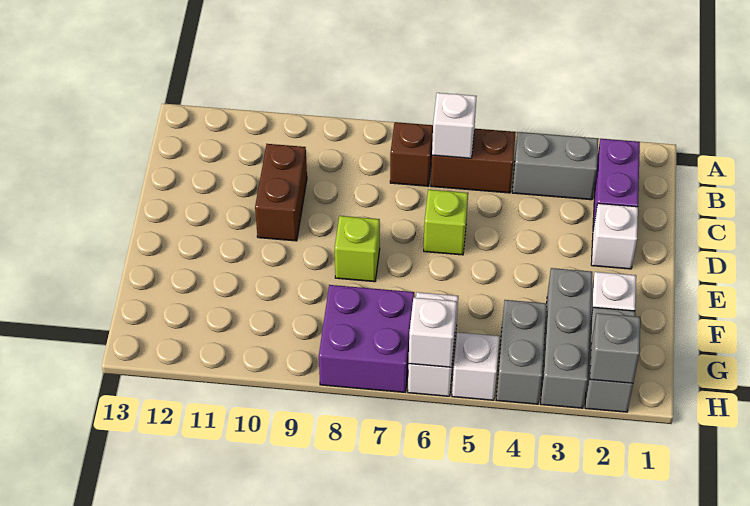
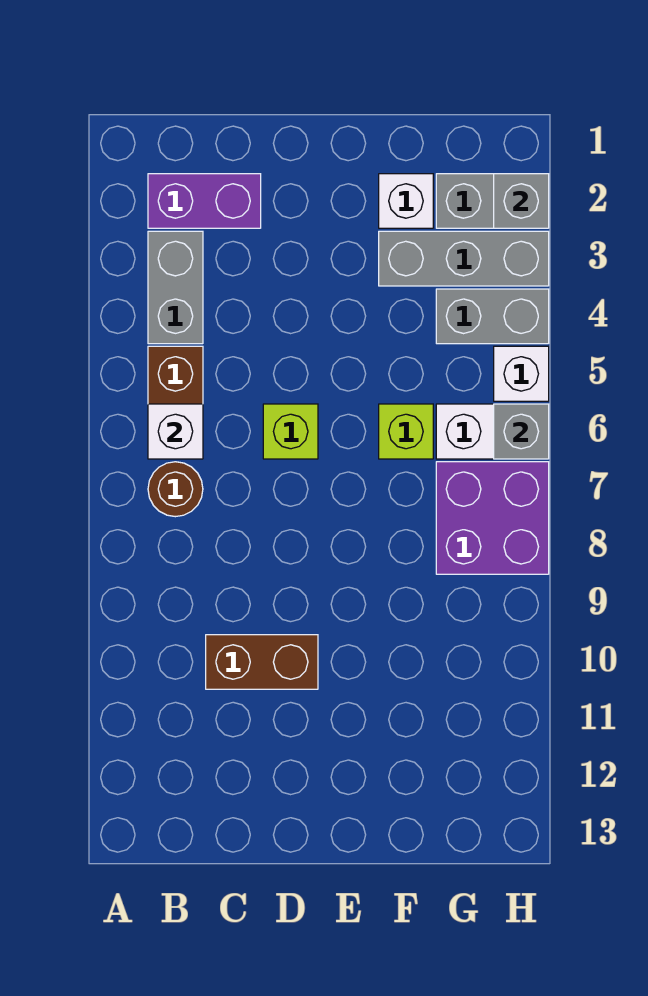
brown 1x1 brick [390,122,433,186] -> brown 1x1 round brick [148,462,203,517]
white 1x1 brick [591,203,638,269] -> none
lime 1x1 brick [335,216,380,282] -> lime 1x1 brick moved to [379,404,433,459]
white 1x1 brick [409,298,457,367] -> grey 1x1 brick [494,404,549,459]

